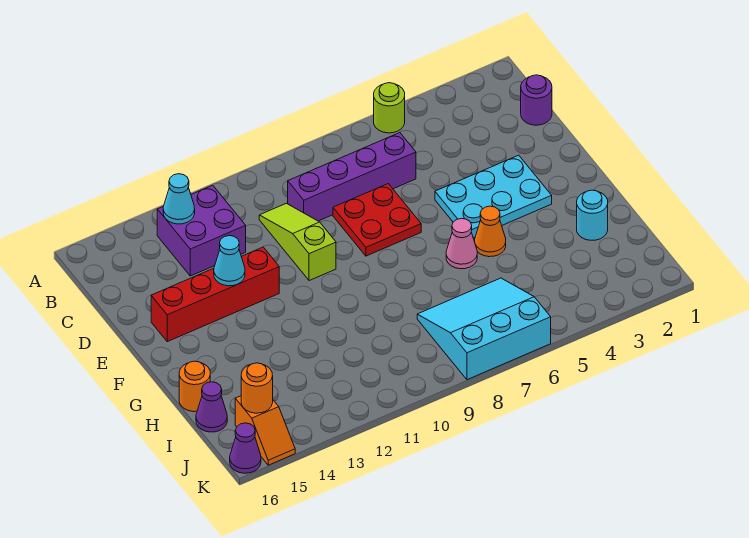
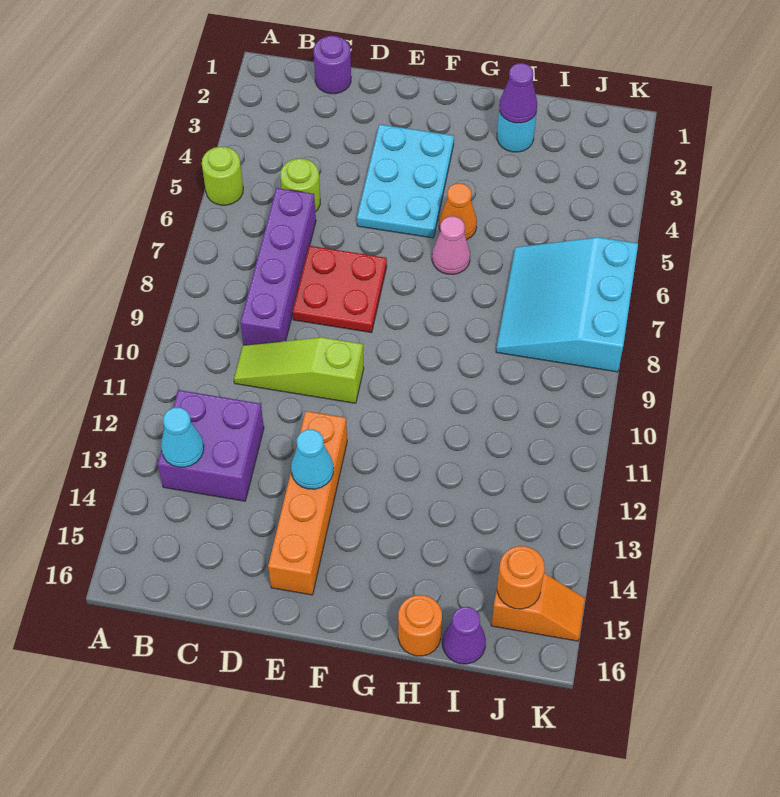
none -> lime 1x1 round brick [280,158,320,212]
red 1x4 brick [151,247,279,342] -> orange 1x4 brick [268,411,347,595]
purple 1x1 cone [230,423,261,473] -> purple 1x1 cone moved to [499,63,537,123]

